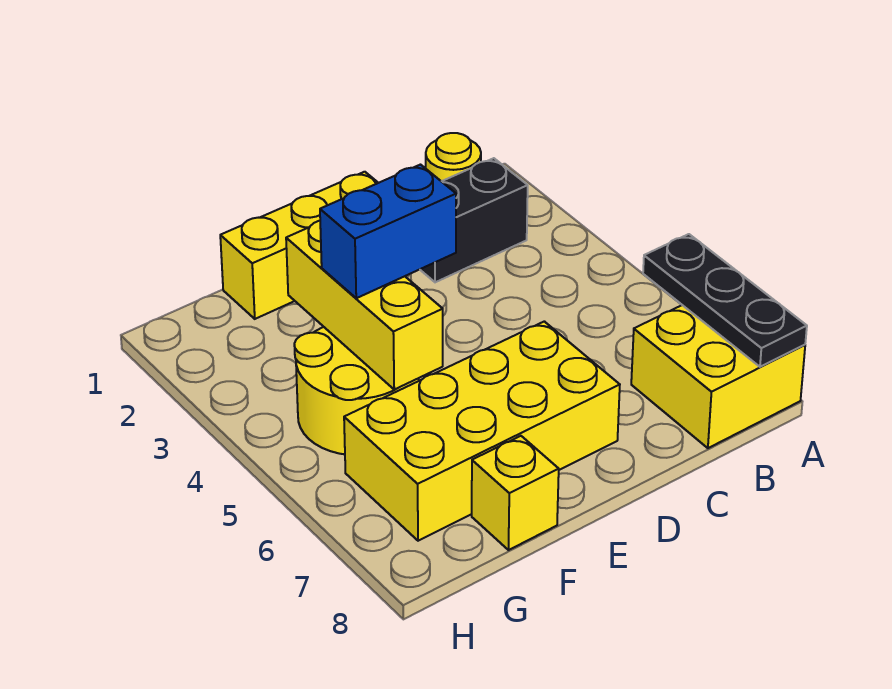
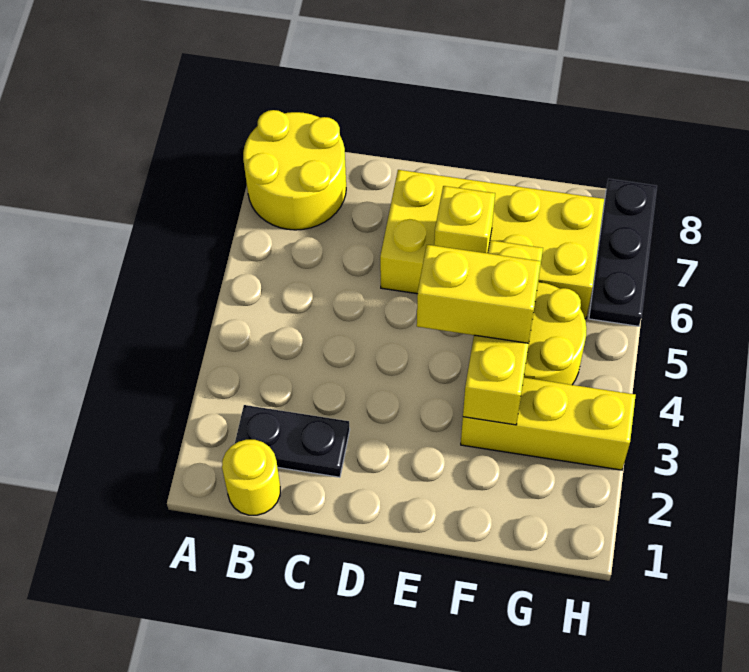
black 1x3 plate [643,234,807,367] -> black 1x3 plate moved to [589,179,657,326]
yellow 2x2 brick [631,305,805,448] -> yellow 2x2 round brick [243,110,346,230]
black 1x2 brick [420,158,528,282] -> black 1x2 plate [235,405,350,477]
yellow 1x3 brick [220,172,378,319] -> yellow 1x3 brick moved to [461,378,636,470]
blue 1x2 brick [320,165,456,298] -> yellow 1x2 brick [417,245,541,343]
yellow 1x1 brick [472,436,559,550] -> yellow 1x1 brick moved to [434,186,495,253]

